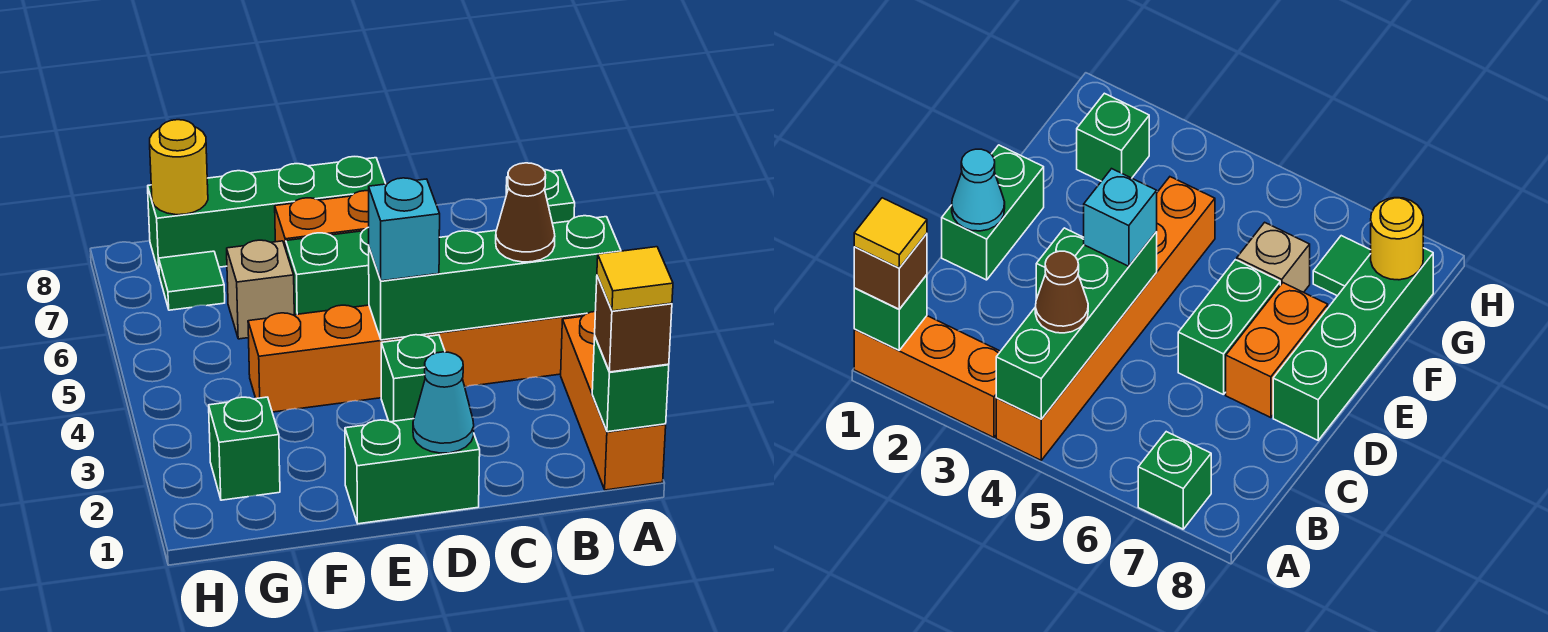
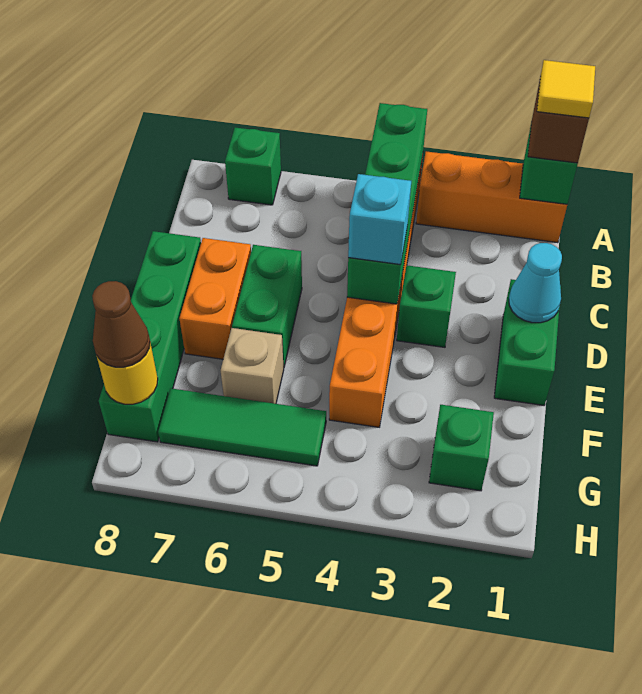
brown 1x1 cone [496,163,555,262] -> brown 1x1 cone moved to [92,281,150,367]
green 1x1 tile [159,251,225,310] -> green 1x3 tile [158,388,326,466]

